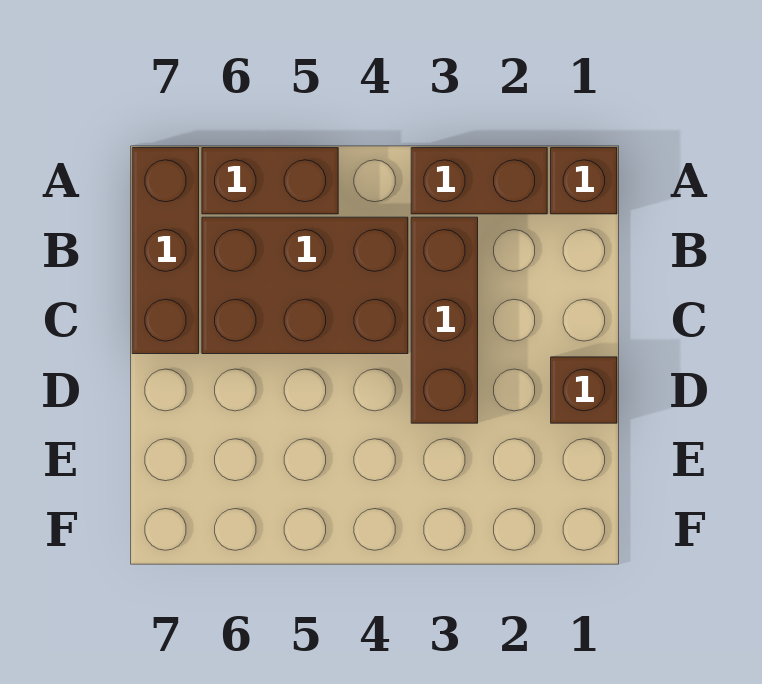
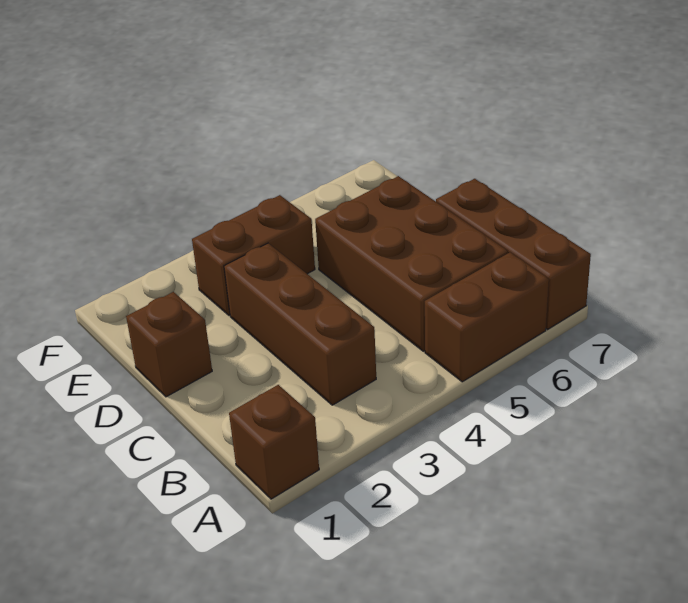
brown 1x2 brick [411,148,547,214] -> brown 1x2 brick moved to [192,195,315,315]
brown 2x3 brick [202,217,408,354] -> brown 2x3 brick turned to [315,176,508,351]

